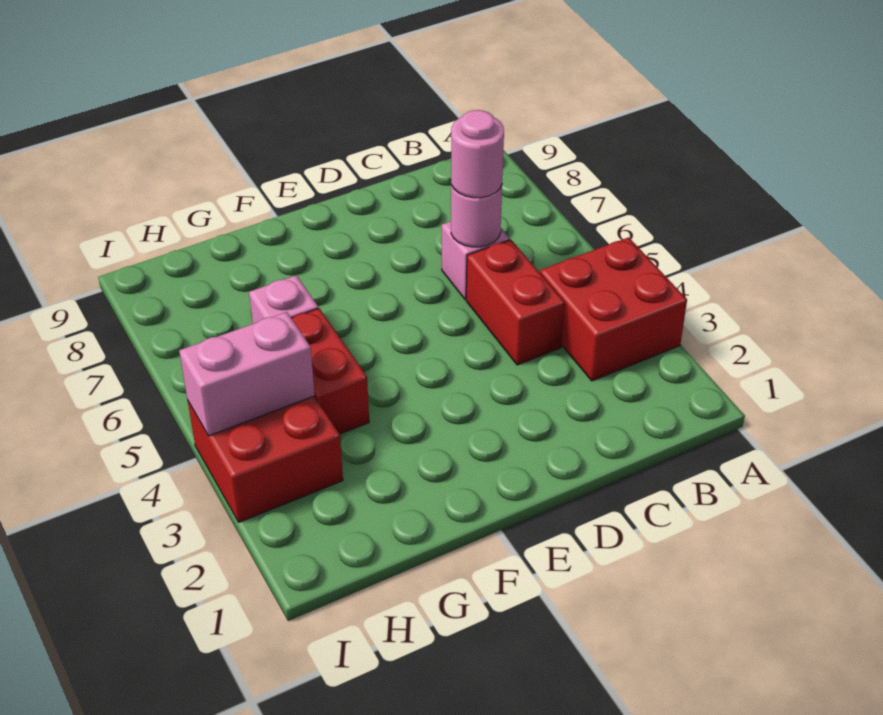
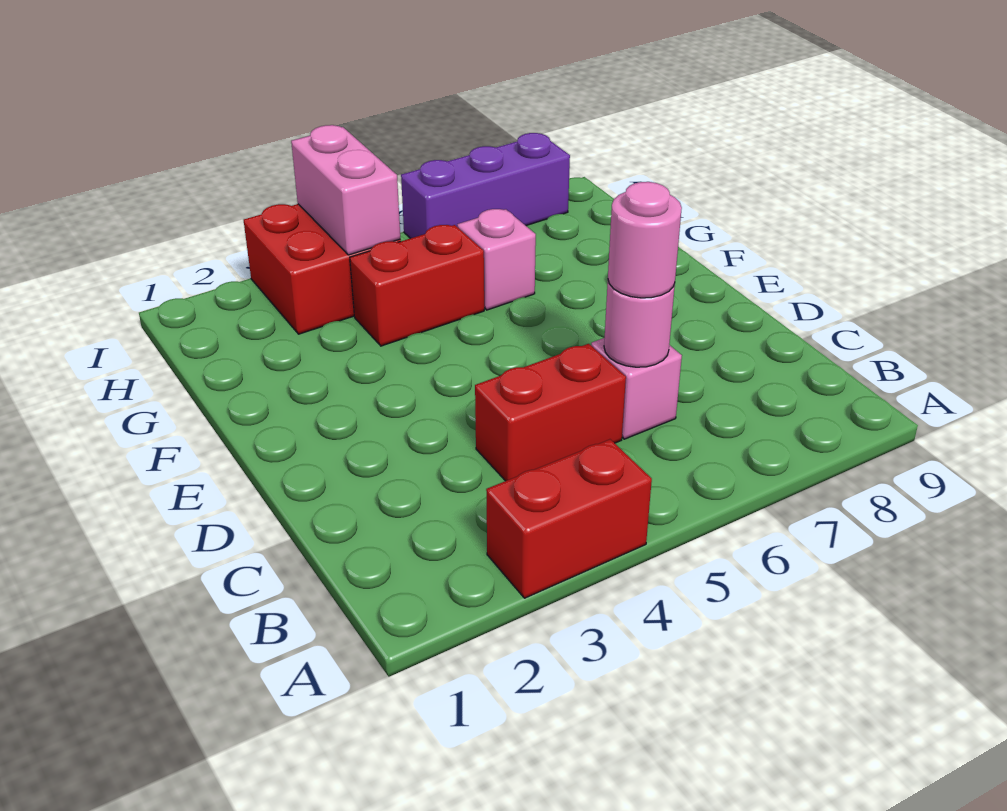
red 2x2 brick [540,237,687,381] -> red 1x2 brick [486,439,652,598]
none -> purple 1x3 brick [401,133,570,238]

